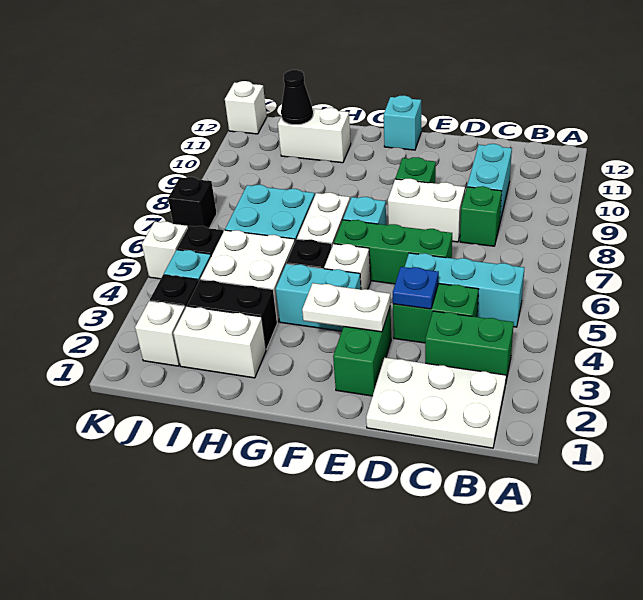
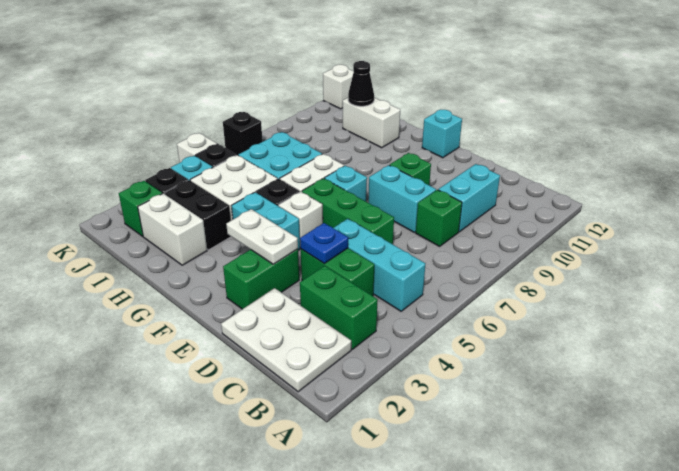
white 1x2 brick [388,179,465,242] -> cyan 1x2 brick [368,165,436,232]
white 1x1 brick [135,301,185,366] -> green 1x1 brick [119,181,162,236]

